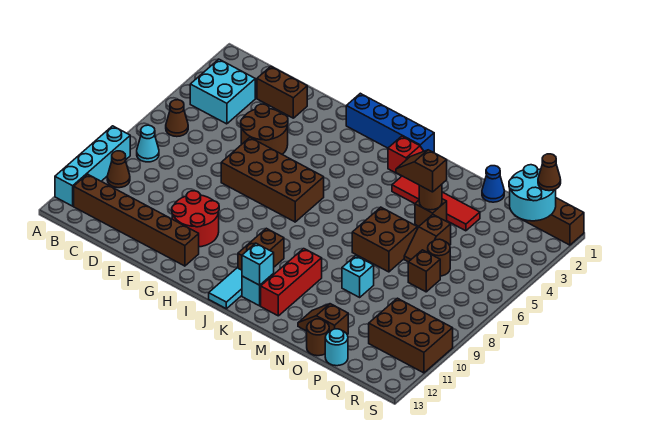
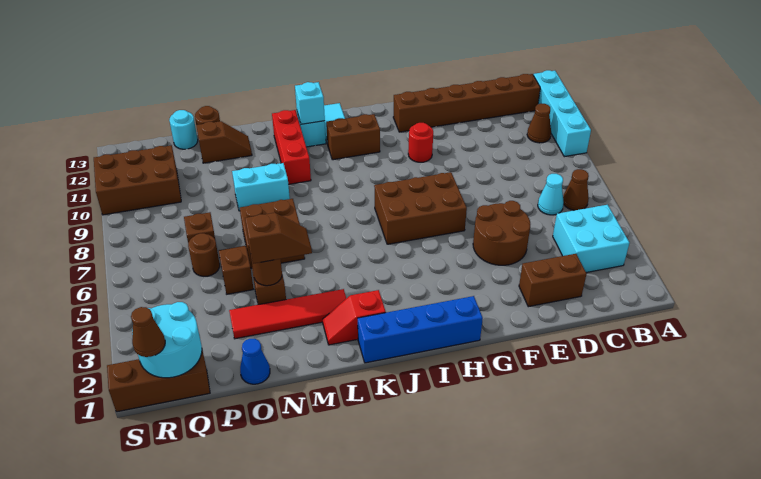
cyan 1x1 cone [137,125,159,162] -> cyan 1x1 cone moved to [538,174,564,215]
brown 2x4 brick [221,138,324,222] -> brown 2x3 brick [374,172,467,244]
red 2x2 round brick [172,191,219,247] -> red 1x1 round brick [408,123,433,162]
brown 1x2 brick [238,228,284,270] -> brown 1x2 brick turned to [326,114,380,160]
cyan 1x1 brick [342,256,374,297] -> cyan 1x2 brick [232,163,290,211]

